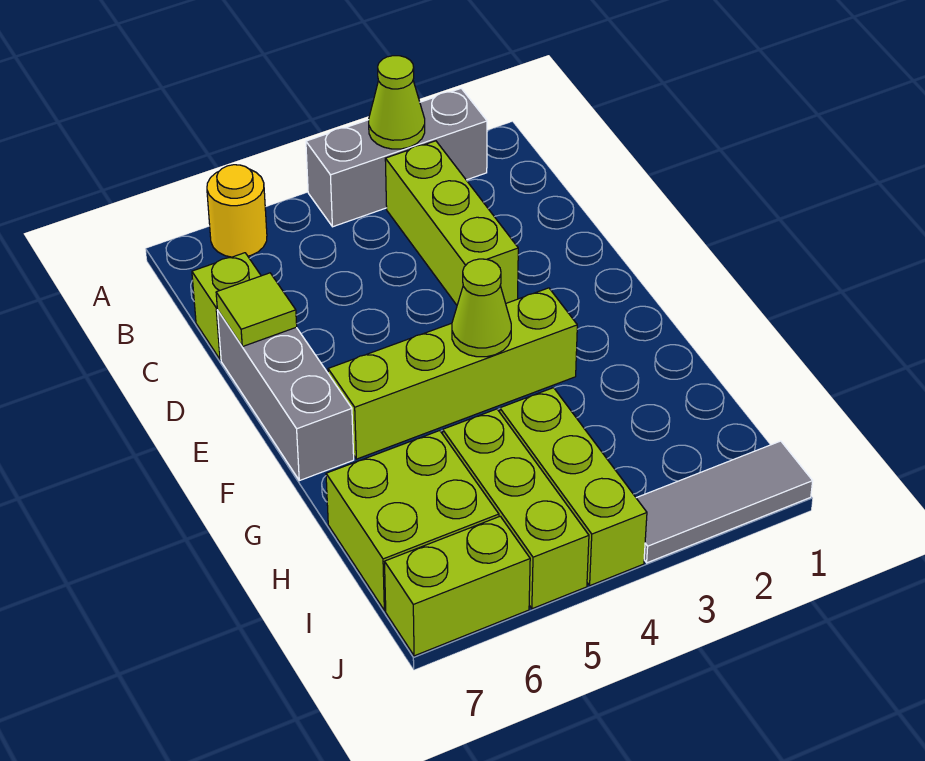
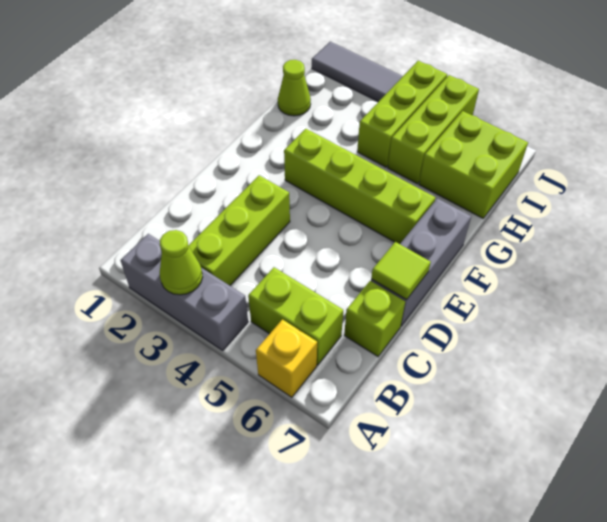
yellow 1x1 round brick [207,165,267,257] -> yellow 1x1 brick [256,319,317,397]
lime 1x1 cone [452,259,511,357] -> lime 1x1 cone moved to [278,60,311,116]
lime 1x2 brick [385,516,530,656] -> lime 1x2 brick moved to [248,267,343,365]

